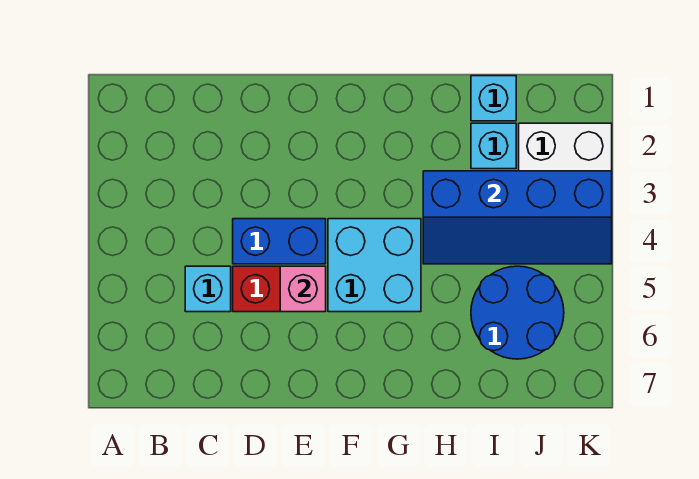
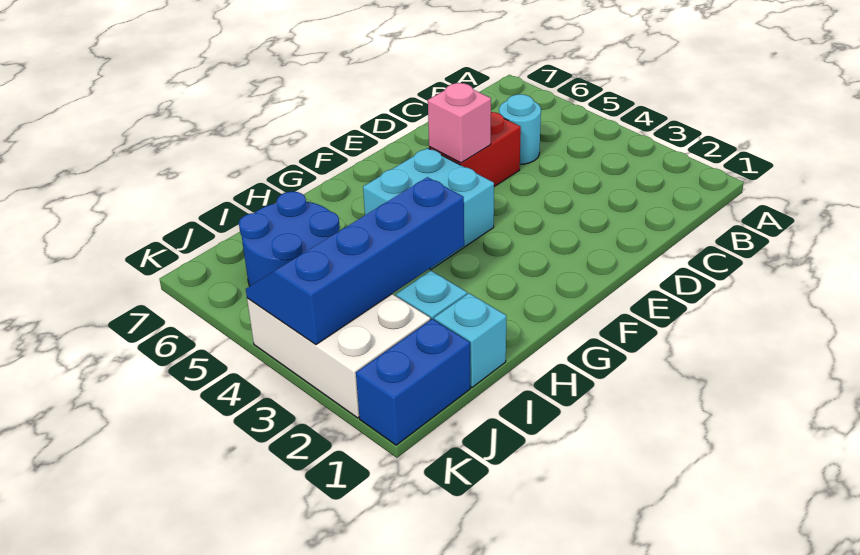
cyan 1x1 brick [185,266,231,312] -> cyan 1x1 round brick [499,94,541,164]
blue 1x2 brick [233,219,326,264] -> blue 1x2 brick moved to [356,319,470,445]

